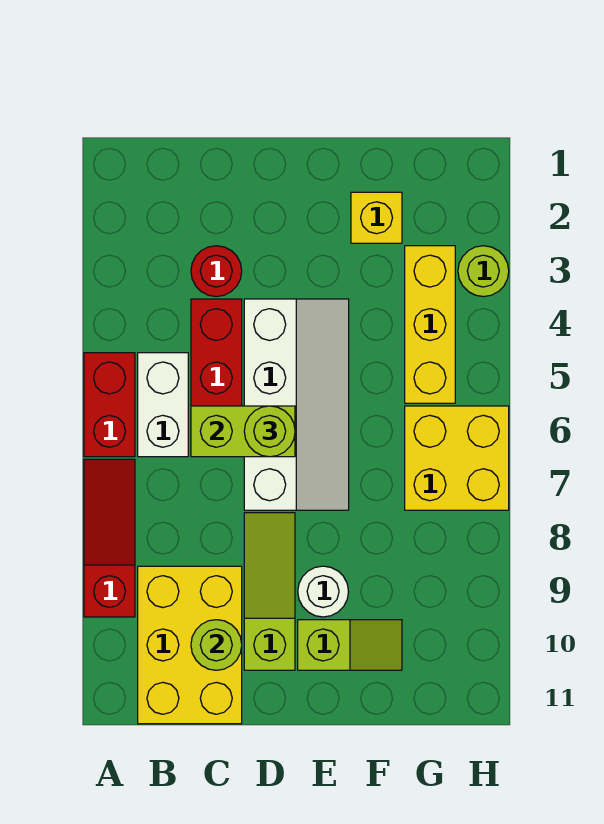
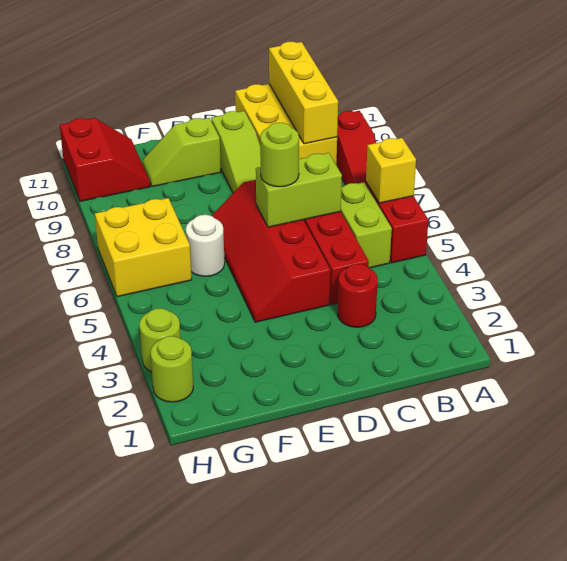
white 1x2 brick [138,353,188,457] -> lime 1x2 brick [341,182,392,268]
lime 1x1 round brick [191,620,242,670] -> lime 1x1 round brick moved to [151,336,193,402]
white 2x4 slope [244,299,349,510] -> red 2x4 slope [212,180,330,322]
white 1x1 round brick [298,566,349,617] -> white 1x1 round brick moved to [186,215,225,276]
yellow 1x1 brick [351,192,402,243] -> yellow 1x1 brick moved to [366,138,416,203]
yellow 1x3 brick [405,246,455,403] -> yellow 1x3 brick moved to [269,42,338,144]
none -> red 2x2 slope [60,118,150,201]

